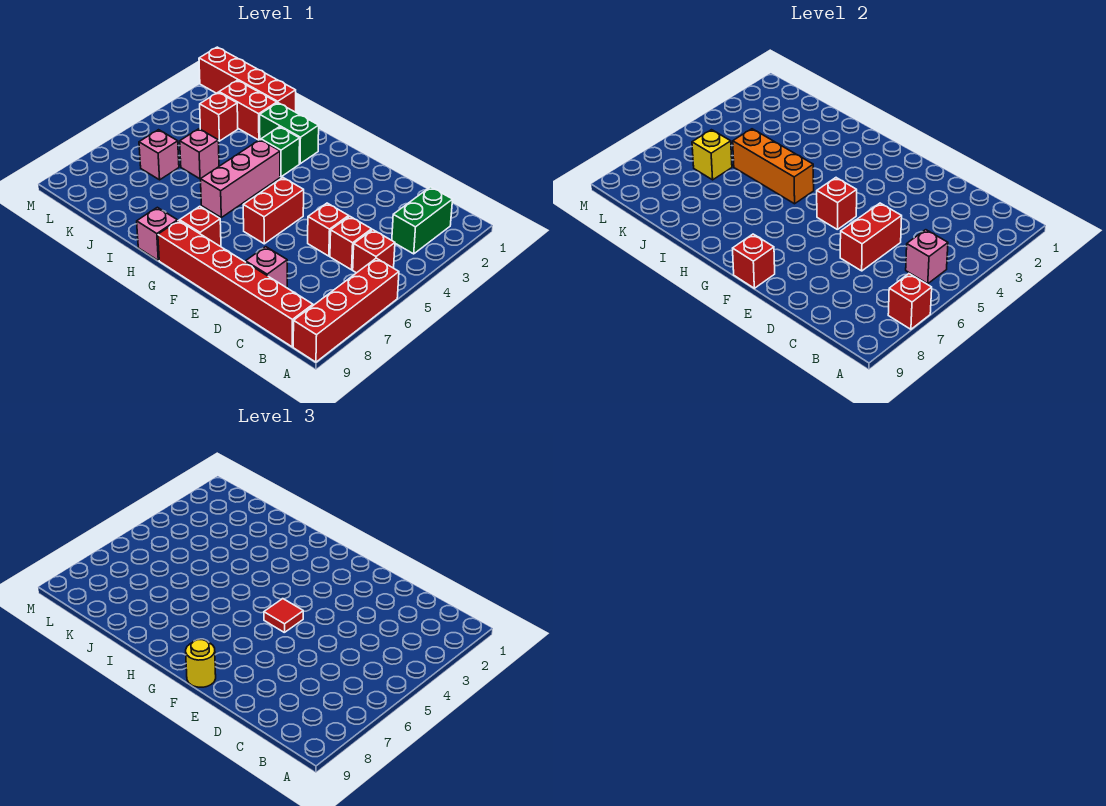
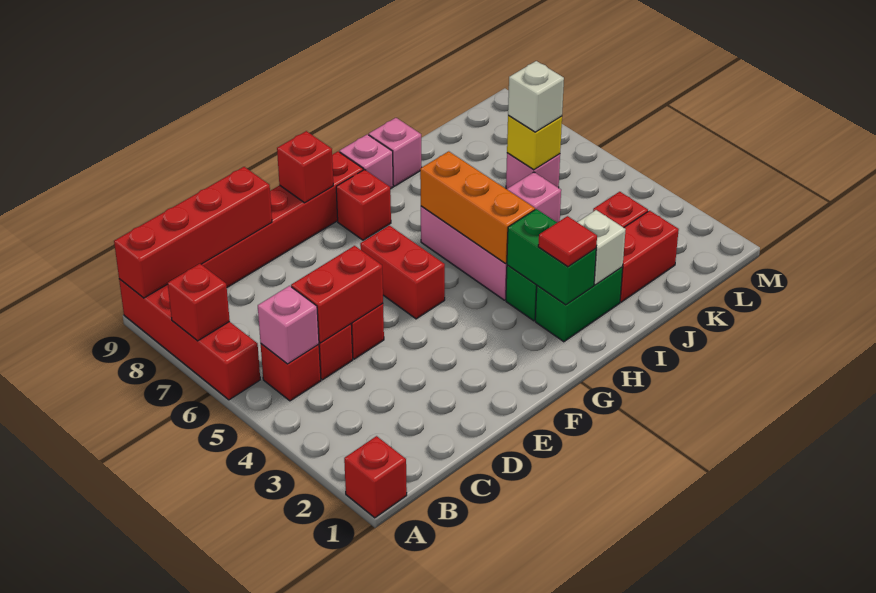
green 1x2 brick [392,187,453,254] -> green 1x2 brick moved to [507,209,596,305]
red 1x2 brick [840,203,902,271] -> red 1x2 brick turned to [291,246,383,343]
pink 1x1 brick [246,247,287,288] -> pink 1x1 brick moved to [369,118,422,186]
red 1x1 brick [817,178,857,230] -> red 1x1 brick moved to [344,436,407,518]
red 1x1 tile [264,599,303,633] -> red 1x1 tile moved to [538,216,597,267]
yellow 1x1 round brick [186,640,216,687] -> none
orange 1x3 brick [733,129,814,204] -> orange 1x3 brick turned to [420,151,535,263]
none -> white 1x1 brick [577,210,626,285]
red 1x4 brick [199,47,296,112] -> red 1x4 brick moved to [114,167,272,298]
none -> white 1x1 brick [508,61,564,132]

